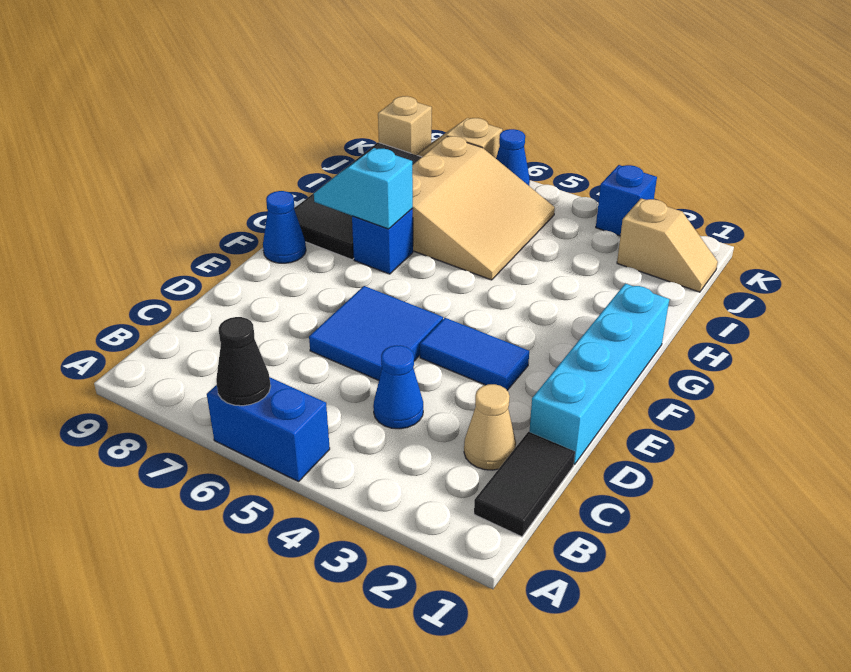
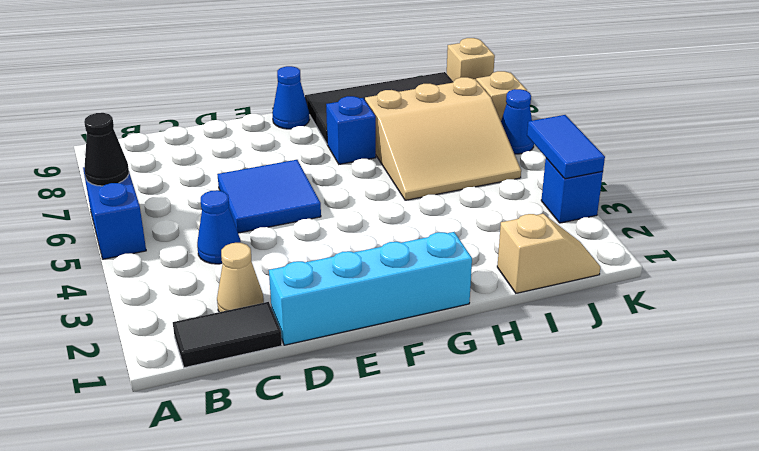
blue 1x2 tile [420,318,529,390] -> blue 1x2 tile moved to [527,115,605,179]
cyan 1x2 slope [314,148,413,229] -> none
tan 1x2 slope [617,198,718,292] -> tan 1x2 slope turned to [497,214,600,293]

